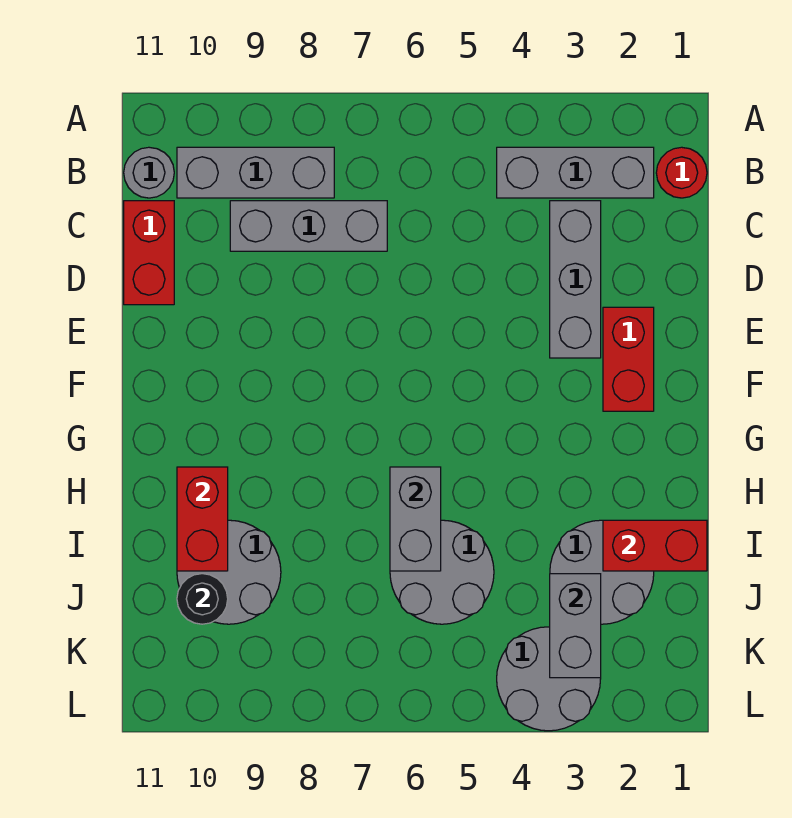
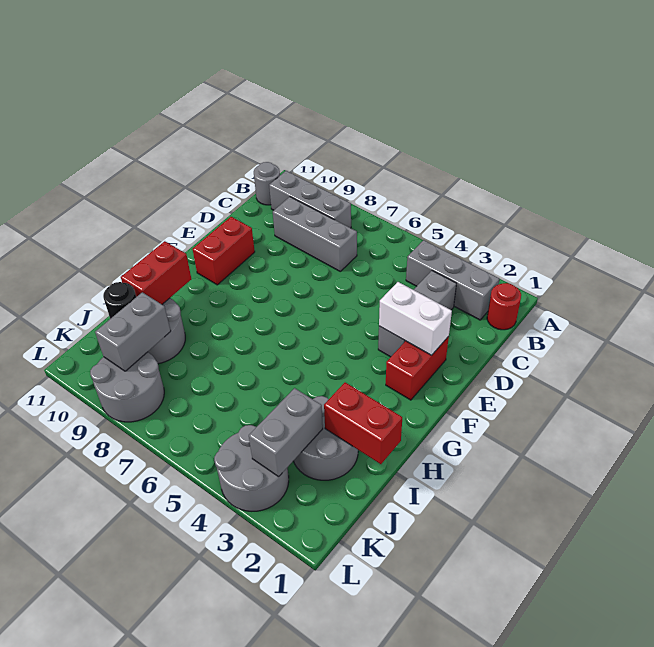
red 1x2 brick [124,201,174,305] -> red 1x2 brick moved to [193,217,255,285]
none -> white 1x2 brick [379,282,452,355]
grey 1x2 brick [390,467,441,571] -> grey 1x2 brick moved to [95,292,171,371]
grey 2x2 round brick [390,520,494,624] -> grey 2x2 round brick moved to [90,352,164,422]

